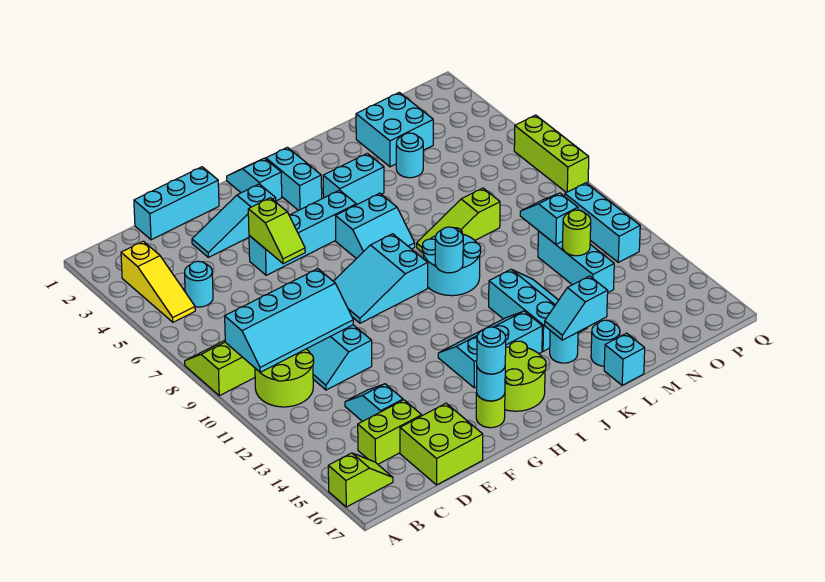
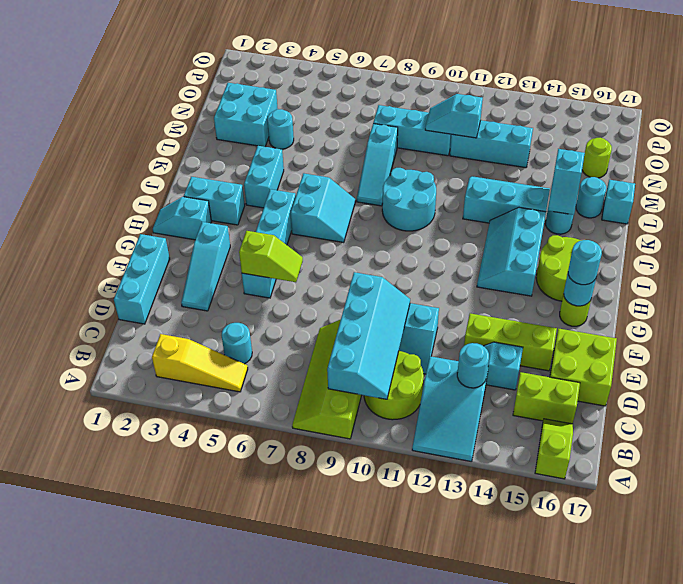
lime 1x2 brick [358,400,422,464] -> lime 1x2 brick turned to [513,372,580,424]
cyan 2x3 slope [333,234,428,323] -> cyan 2x3 slope moved to [412,356,488,462]
cyan 1x1 round brick [435,227,463,273] -> cyan 1x1 round brick moved to [457,343,489,388]
lime 1x3 slope [417,188,500,253] -> cyan 1x3 slope [357,124,398,206]
lime 1x1 round brick [562,210,591,256] -> lime 1x1 round brick moved to [582,138,612,178]
cyan 1x3 brick [565,183,640,262] -> cyan 1x3 brick moved to [373,105,451,156]
lime 1x3 brick [514,115,589,193] -> lime 1x3 brick moved to [464,313,557,371]

